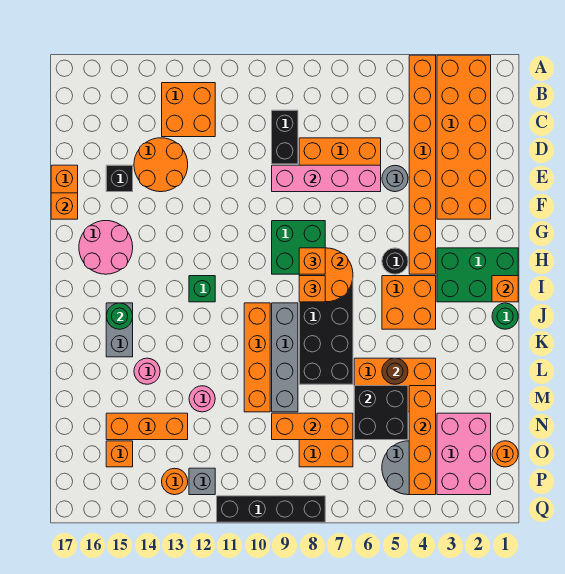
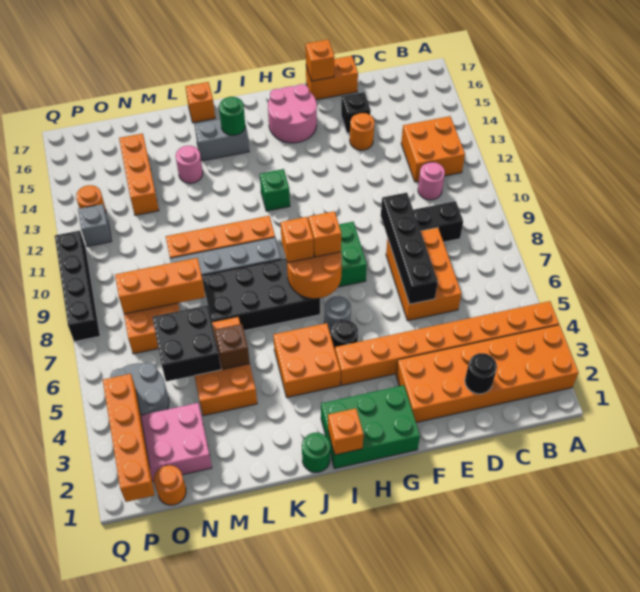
none -> black 1x1 round brick [465,353,497,394]
orange 2x2 round brick [134,138,188,192] -> orange 1x1 round brick [350,113,374,150]
grey 1x1 round brick [382,166,408,192] -> grey 1x1 round brick moved to [324,296,351,333]
pink 1x4 brick [272,165,381,192] -> black 1x4 brick [381,193,438,304]
green 2x3 brick [437,248,518,302] -> green 2x3 brick turned to [321,385,420,469]
brown 1x1 round brick [382,358,408,384] -> brown 1x1 brick [215,324,250,369]
orange 1x4 brick [409,386,436,495] -> orange 1x4 brick turned to [103,374,154,502]
pink 1x1 round brick [189,386,215,412] -> pink 1x1 round brick moved to [418,162,445,200]
orange 1x3 brick [272,413,353,440] -> orange 1x3 brick turned to [115,258,205,314]
orange 1x1 brick [106,441,133,467] -> orange 1x1 brick moved to [185,82,215,123]

